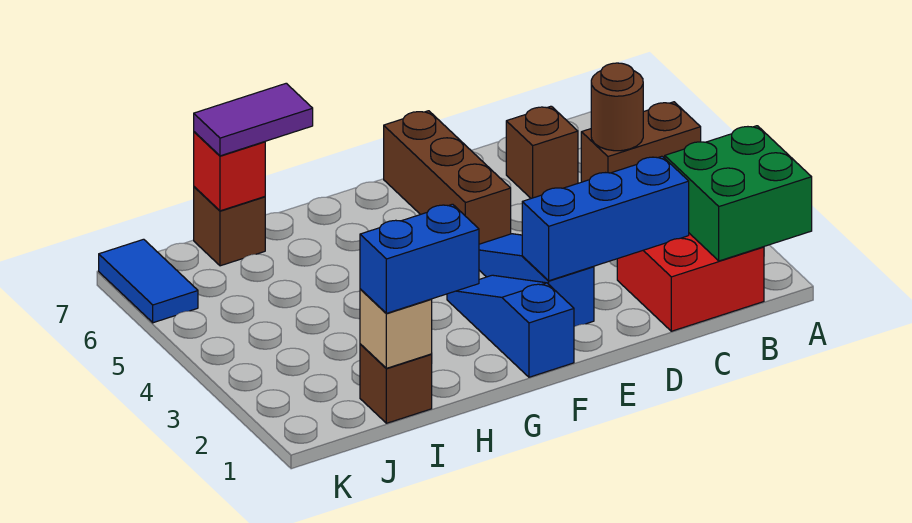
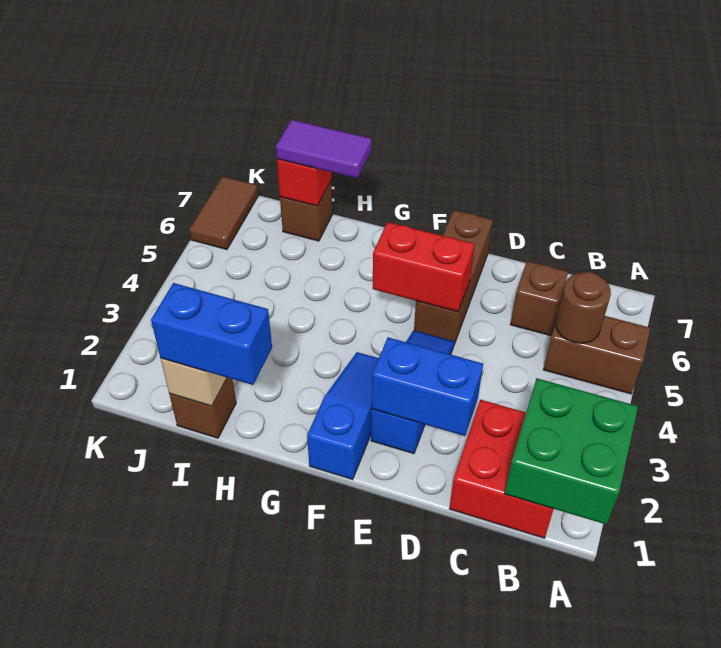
blue 1x3 brick [522,156,689,281] -> blue 1x2 brick [371,337,483,436]
none -> red 1x2 brick [373,222,474,312]
blue 1x2 tile [99,239,198,323] -> brown 1x2 tile [189,176,258,250]

